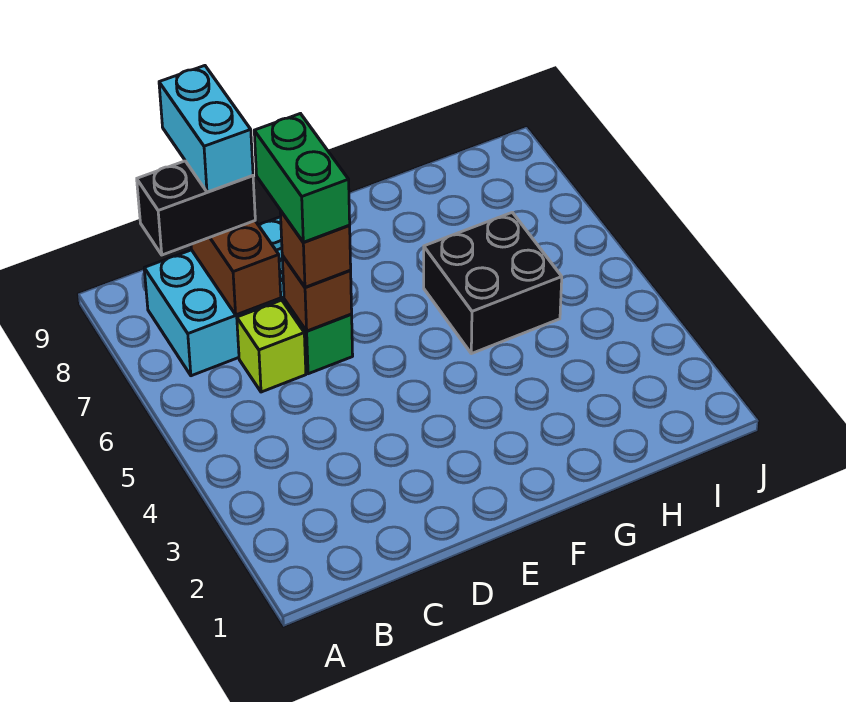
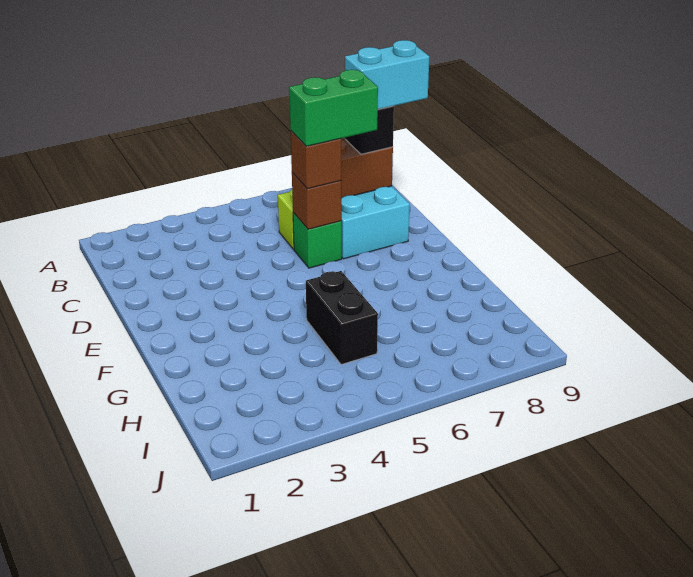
black 2x2 brick [424,212,562,354] -> black 1x2 brick [306,271,378,365]

